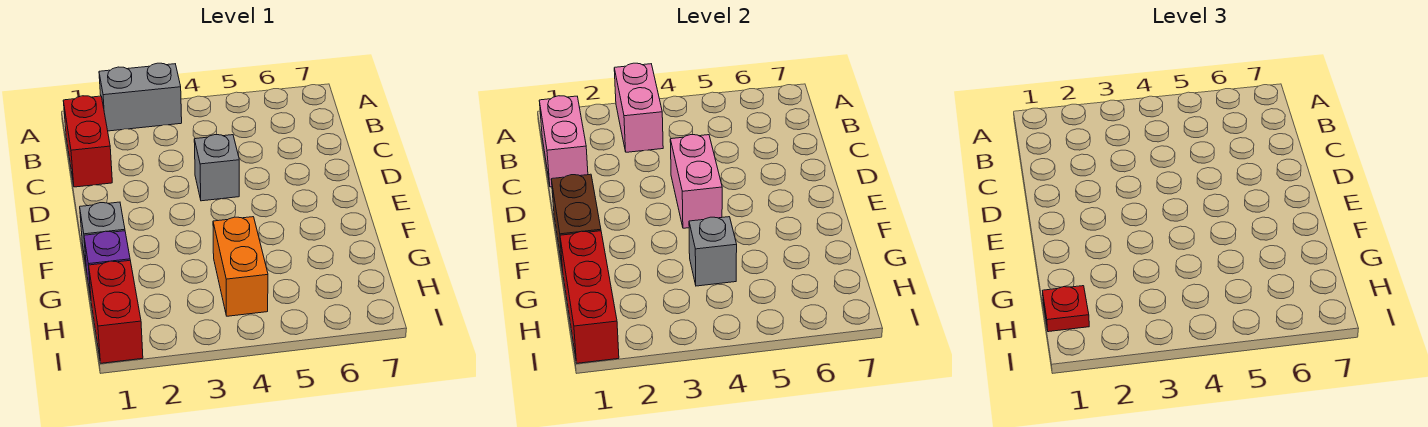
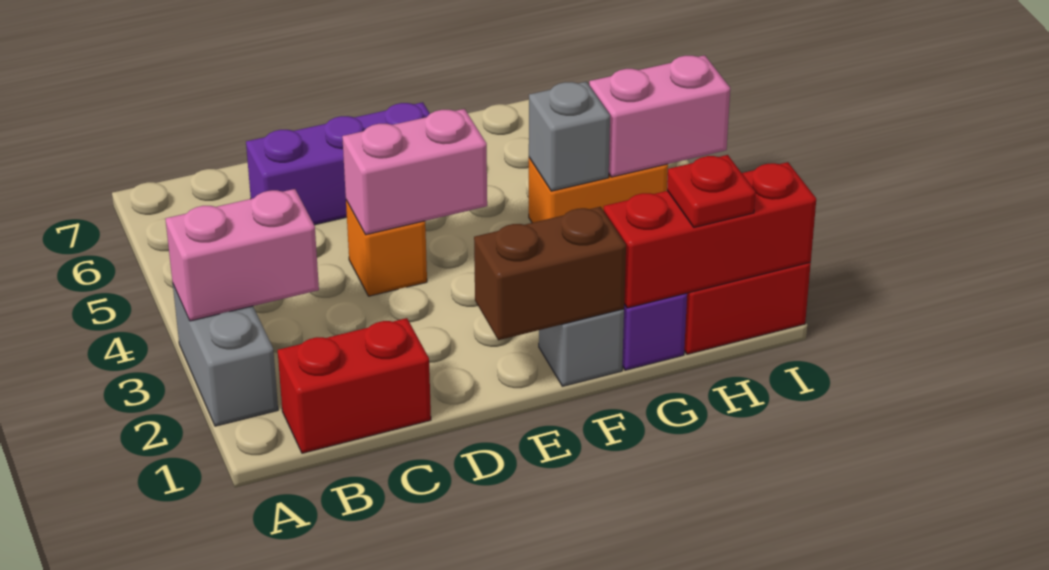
pink 1x2 brick [539,96,588,187] -> pink 1x2 brick moved to [589,55,730,177]
none -> purple 1x3 brick [246,102,430,225]
grey 1x1 brick [194,135,239,201] -> orange 1x1 brick [346,200,427,296]

